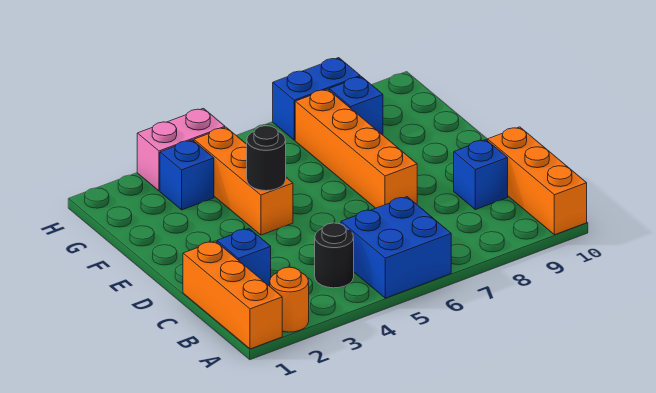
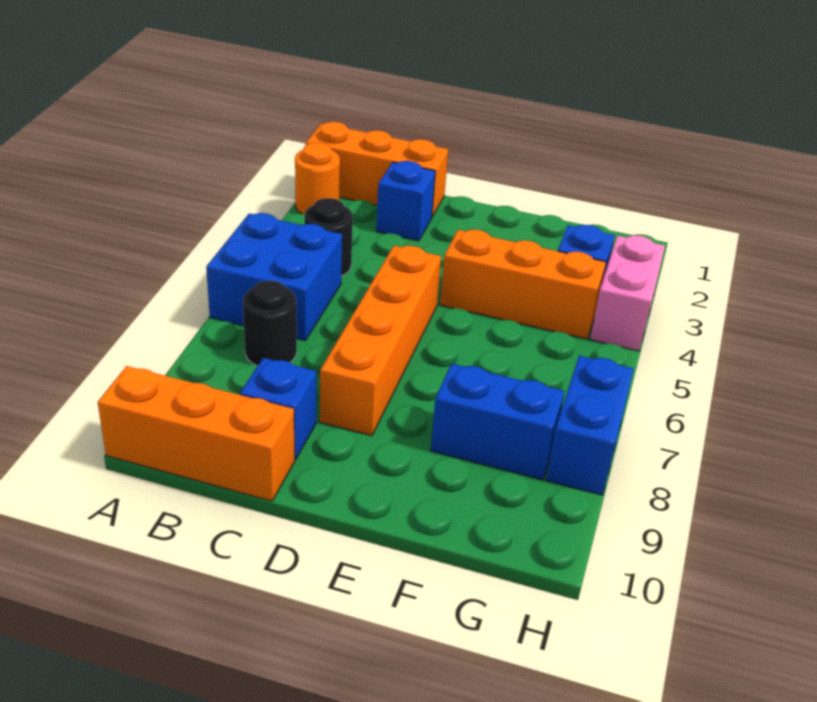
orange 1x4 brick [295,89,417,208] -> orange 1x4 brick turned to [320,246,441,436]
black 1x1 round brick [247,126,286,191] -> black 1x1 round brick moved to [243,281,297,366]
blue 1x1 brick [329,77,383,135] -> blue 1x2 brick [431,363,564,480]

